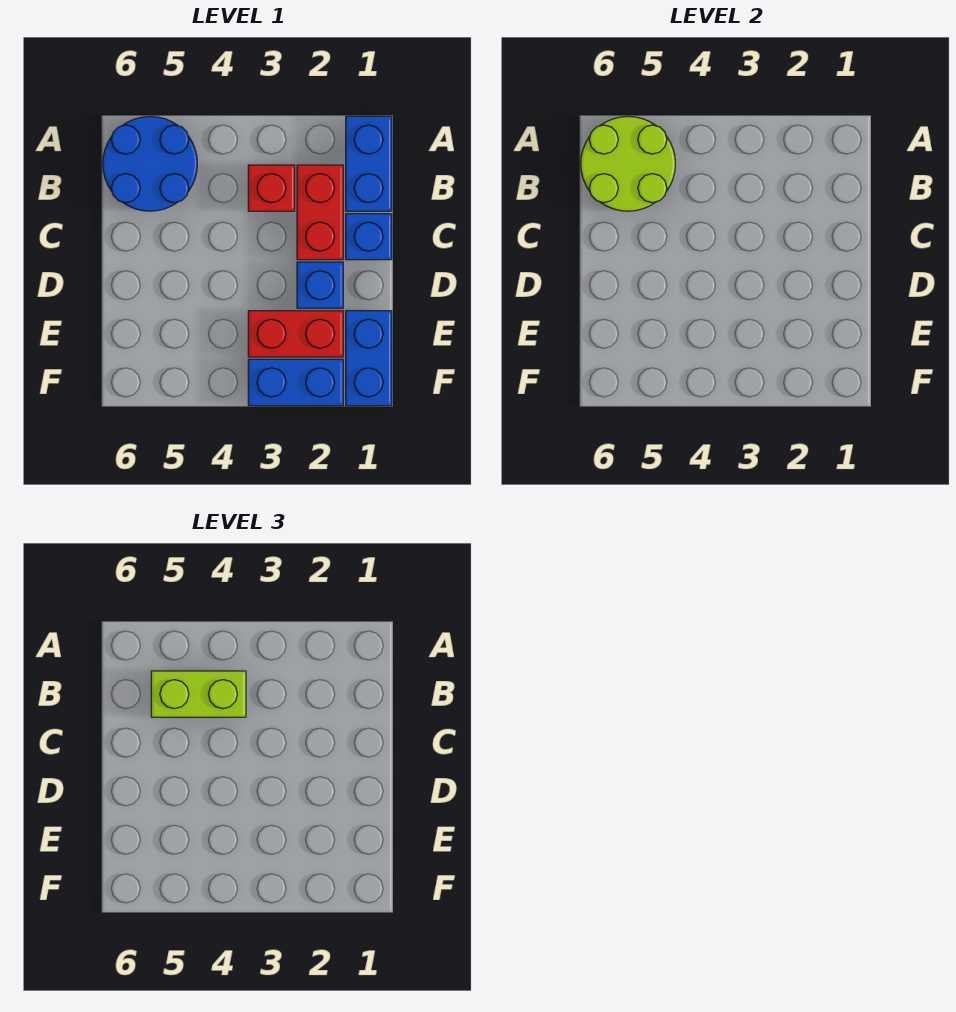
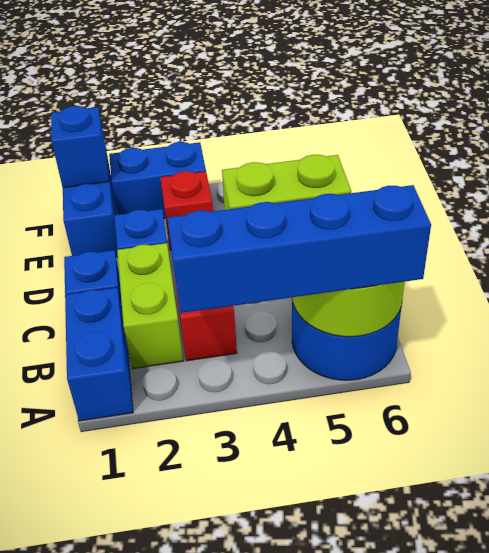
none -> blue 1x4 brick [167,185,431,313]
red 1x2 brick [297,165,343,260] -> lime 1x2 brick [117,243,183,369]
red 1x2 brick [248,311,343,357] -> red 1x1 brick [160,171,213,250]
none -> blue 1x1 brick [51,106,109,188]

